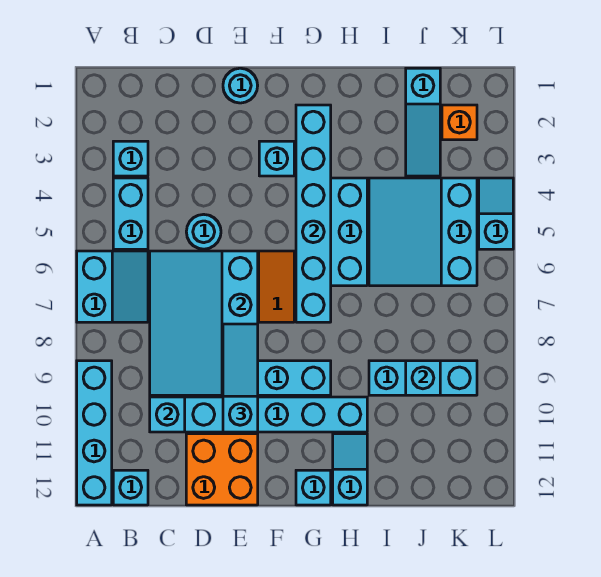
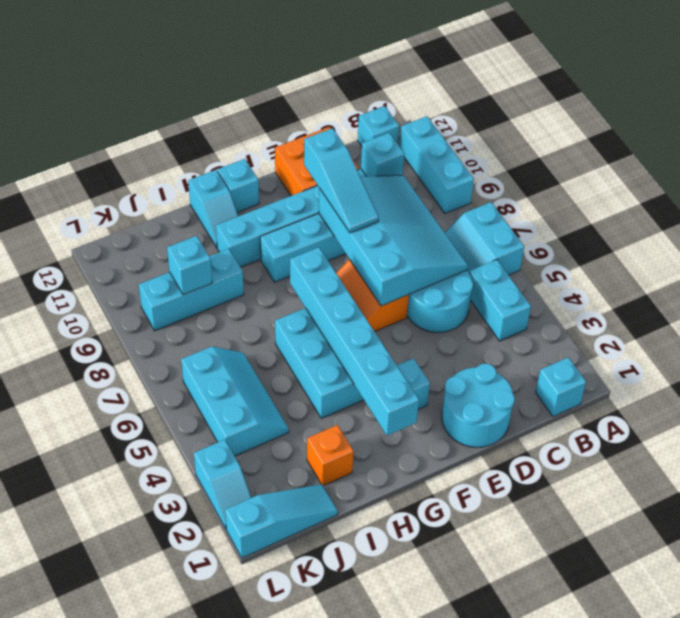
cyan 1x4 brick [77,361,112,505] -> cyan 1x3 brick [400,116,474,213]
cyan 1x1 brick [113,141,148,176] -> cyan 1x1 brick moved to [536,357,586,417]
cyan 1x1 round brick [186,214,221,249] -> cyan 2x2 round brick [407,270,473,332]
cyan 1x1 round brick [223,68,258,103] -> cyan 2x2 round brick [442,363,515,447]
cyan 3x3 slope [369,178,477,286] -> cyan 2x3 slope [181,346,289,456]
cyan 1x3 slope [406,68,440,176] -> cyan 1x3 slope turned to [225,484,338,558]
orange 1x1 brick [442,105,477,140] -> orange 1x1 brick moved to [307,425,354,486]
cyan 1x2 slope [479,178,513,249] -> cyan 1x2 slope moved to [194,440,252,529]

